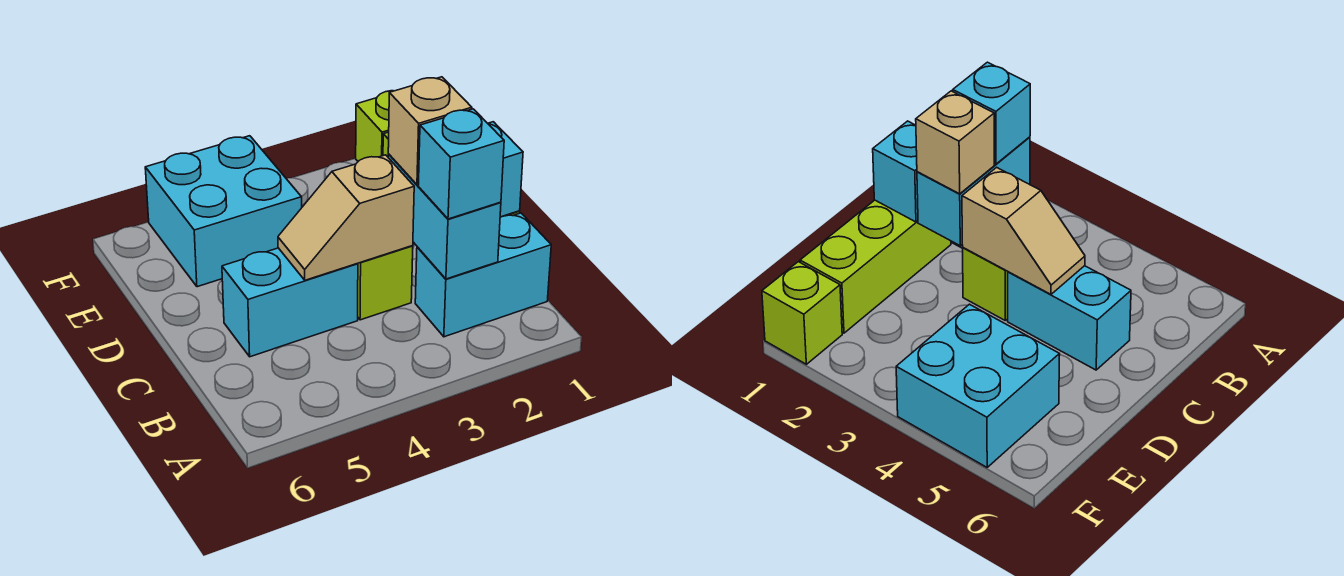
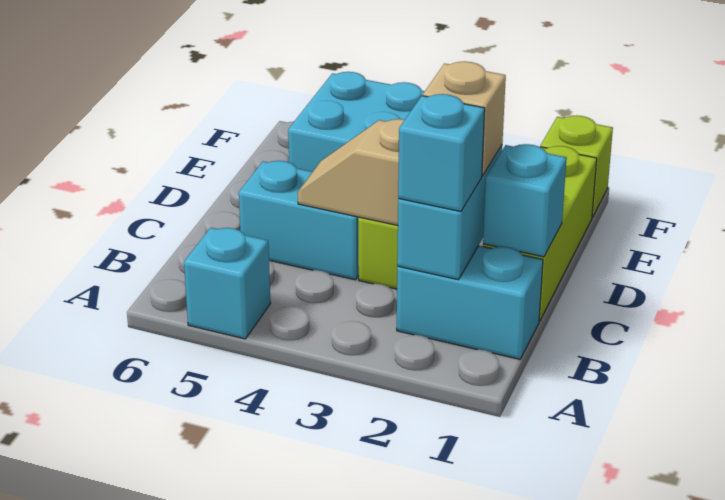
none -> cyan 1x1 brick [184,228,270,339]

